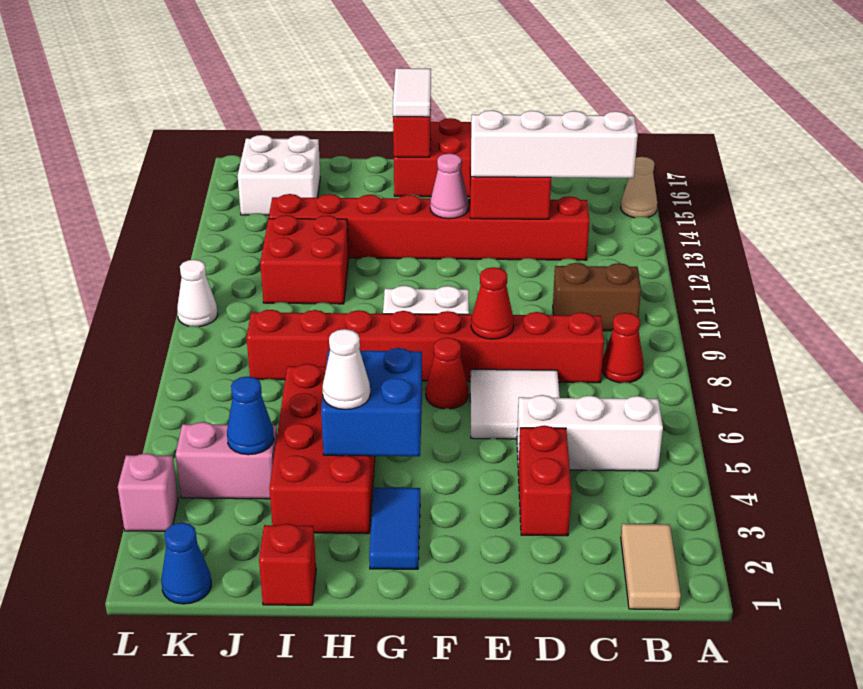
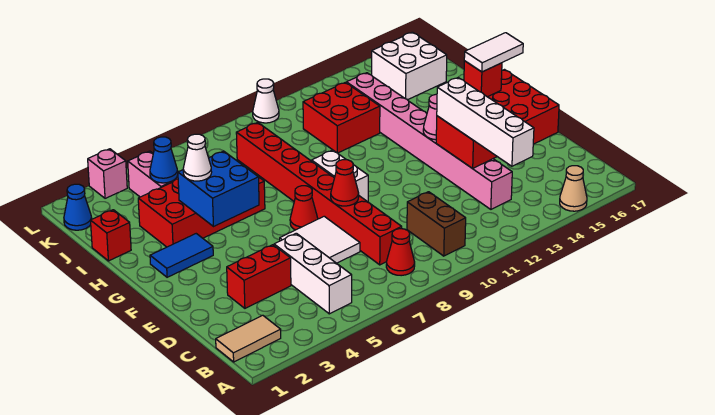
red 1x8 brick [269,194,590,260] -> pink 1x8 brick [346,73,512,209]

